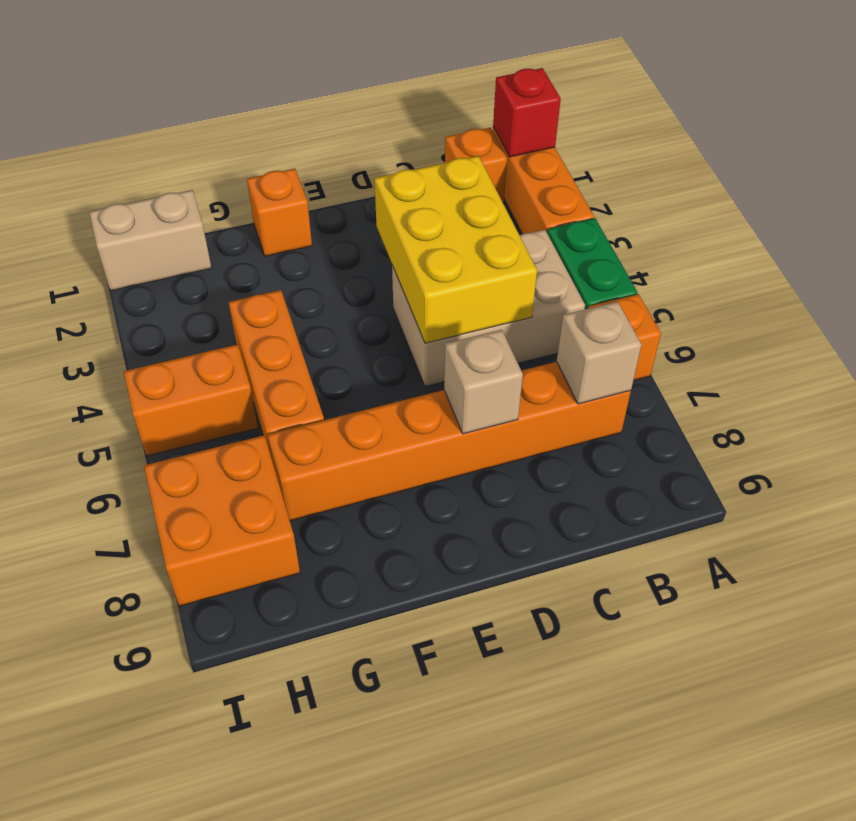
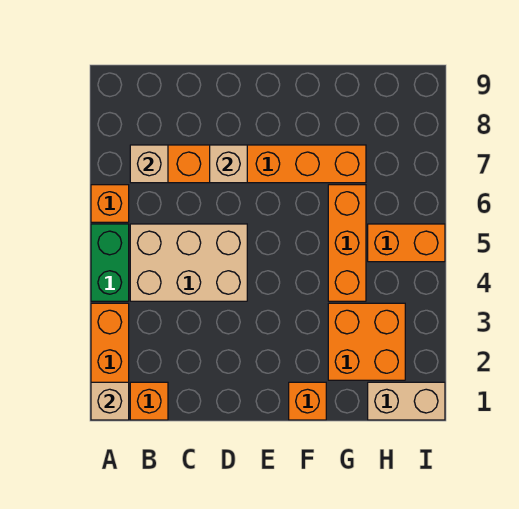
red 1x1 brick [493,68,561,157] -> tan 1x1 brick [91,382,129,420]
yellow 2x3 brick [375,156,537,343] -> none
orange 2x2 brick [144,435,300,606] -> orange 2x2 brick moved to [328,303,405,380]

